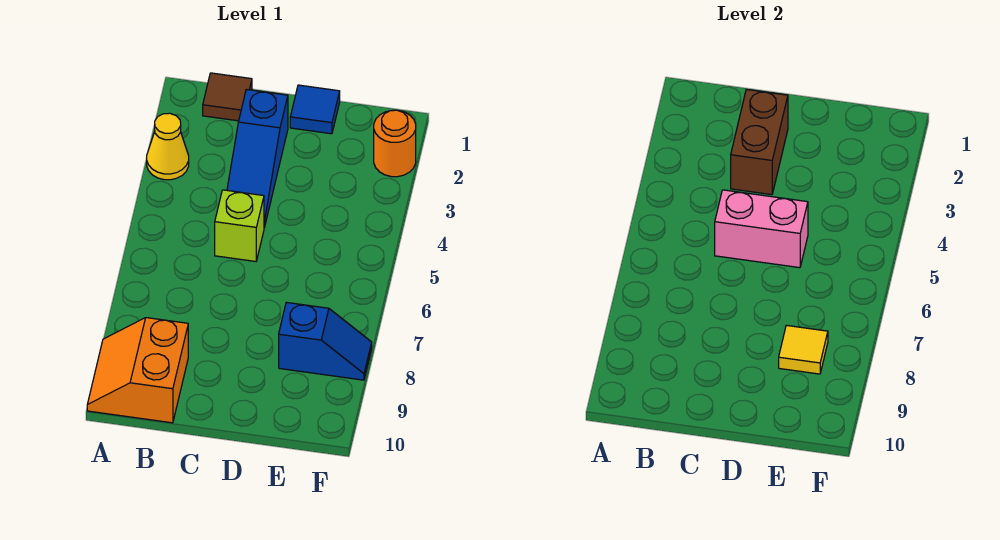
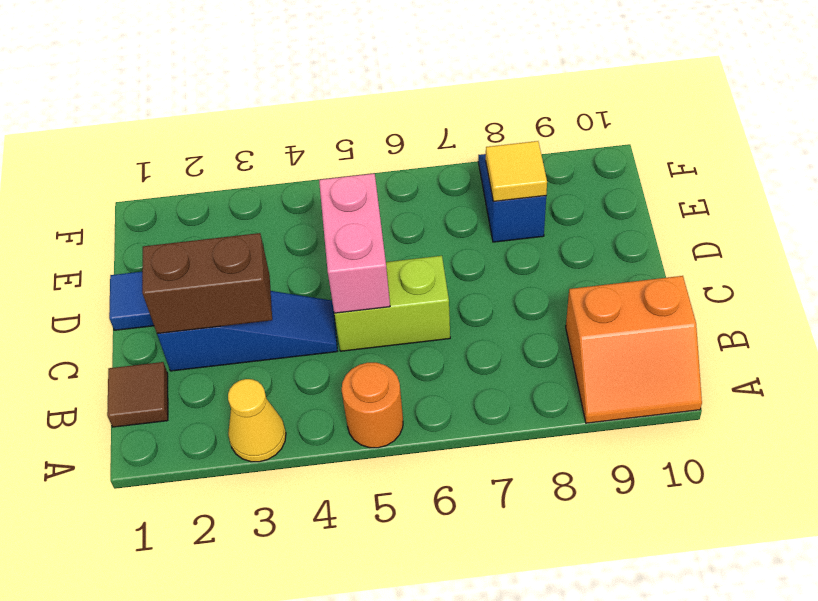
lime 1x1 brick [215,190,264,261] -> lime 1x2 brick [334,256,450,351]
orange 1x1 round brick [374,110,416,177] -> orange 1x1 round brick moved to [342,363,403,448]

